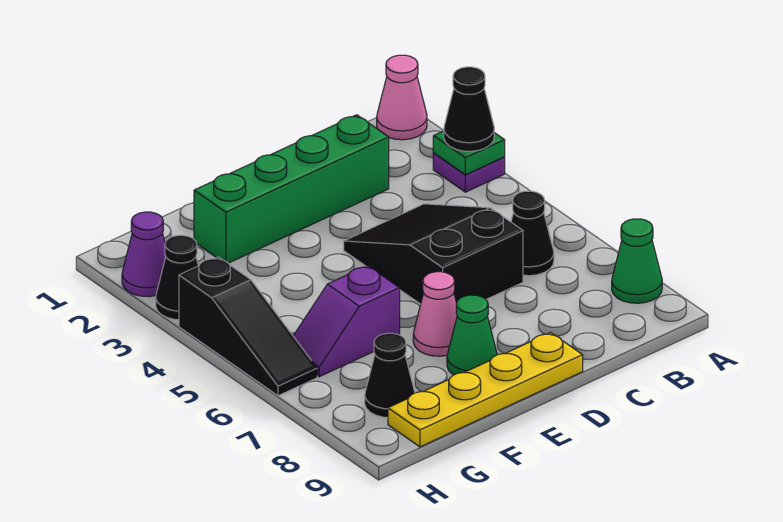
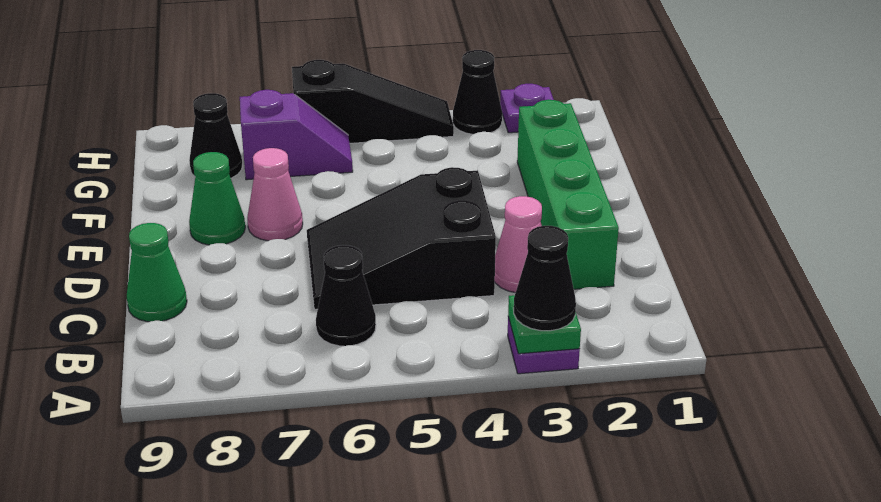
pink 1x1 cone [377,55,427,140] -> pink 1x1 cone moved to [495,196,542,293]
green 1x1 cone [612,219,662,303] -> green 1x1 cone moved to [127,223,187,322]
black 2x3 slope [344,204,523,304] -> black 2x3 slope turned to [307,167,496,310]
yellow 1x4 plate [388,333,583,447] -> none
purple 1x2 slope [293,266,400,377] -> purple 1x2 slope turned to [240,90,353,180]
purple 1x1 cone [122,212,166,297] -> purple 1x1 plate [500,84,554,133]
black 1x3 slope [179,257,317,396] -> black 1x3 slope turned to [292,60,454,143]

